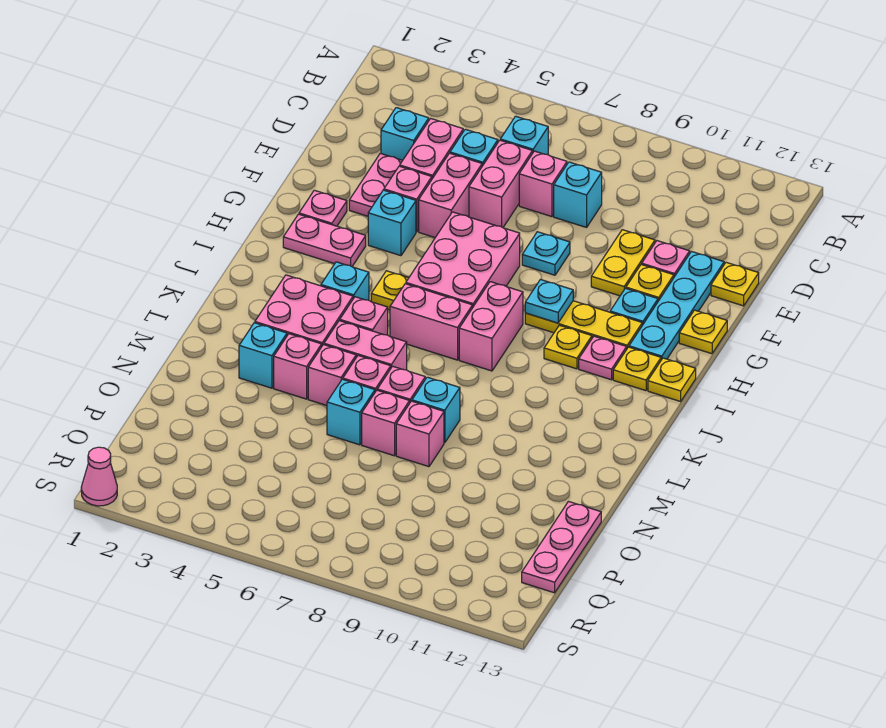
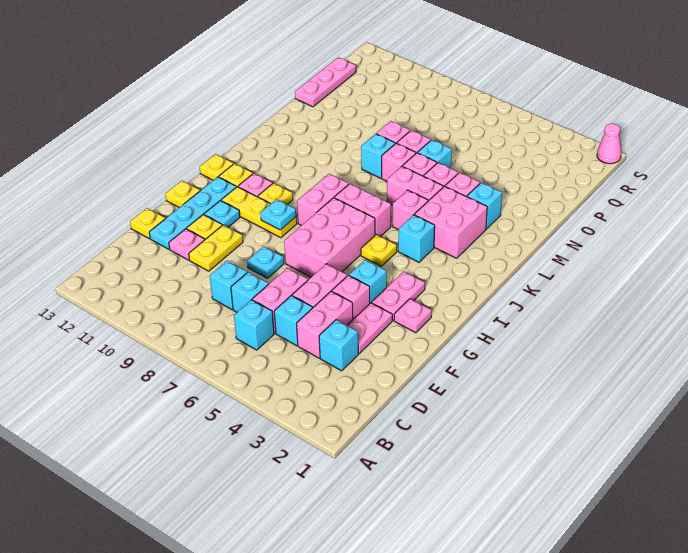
pink 1x1 brick [519,151,567,217] -> cyan 1x1 brick [231,272,269,312]
pink 1x2 plate [283,214,366,266] -> pink 1x2 plate turned to [372,272,425,321]

